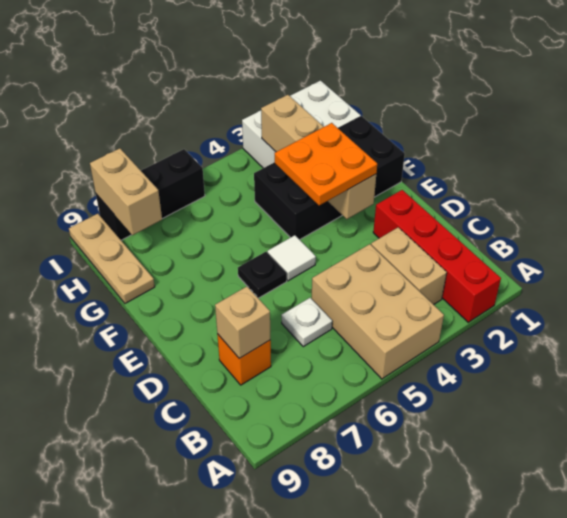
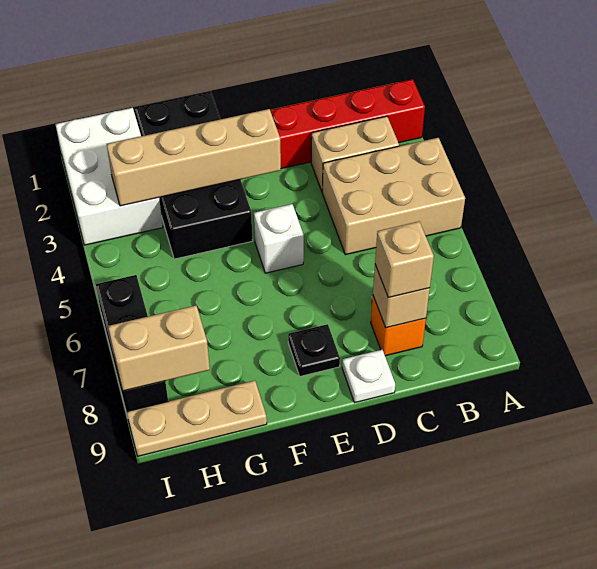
white 1x1 plate [281,298,332,347] -> white 1x1 plate moved to [342,350,395,403]
none -> tan 1x1 brick [375,222,434,298]
orange 2x2 plate [275,123,377,205] -> none
white 1x1 tile [267,235,316,281] -> white 1x1 brick [254,204,304,273]
black 1x1 plate [238,252,287,298] -> black 1x1 plate moved to [288,324,340,376]

